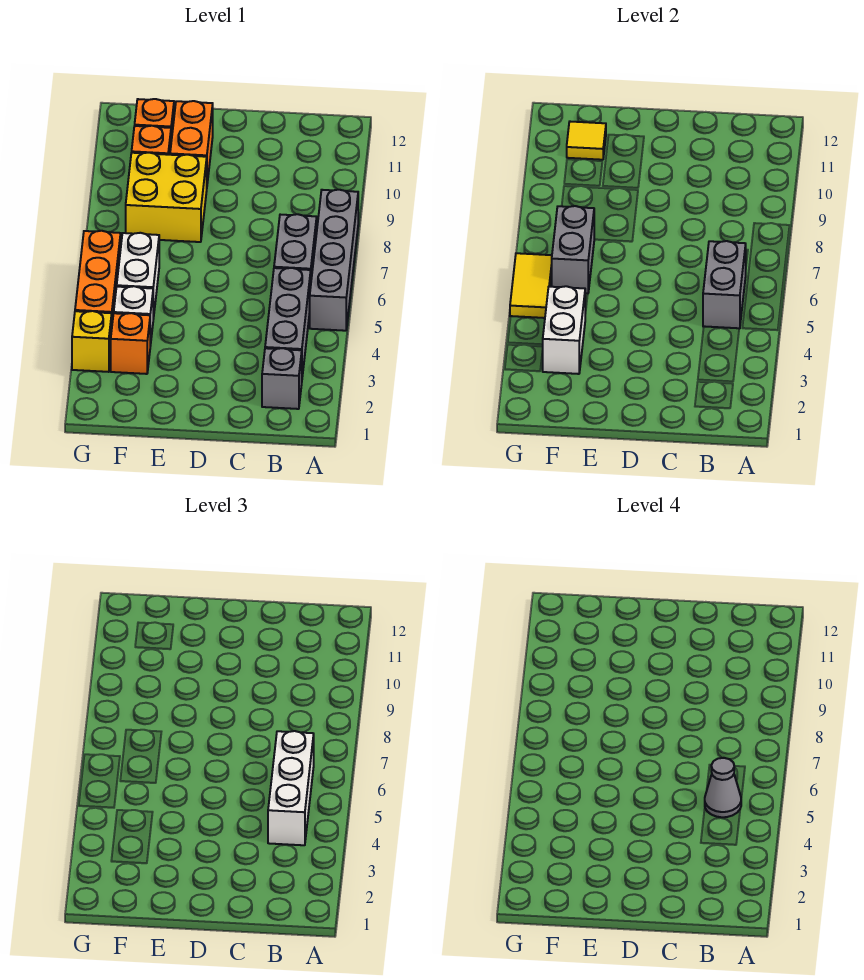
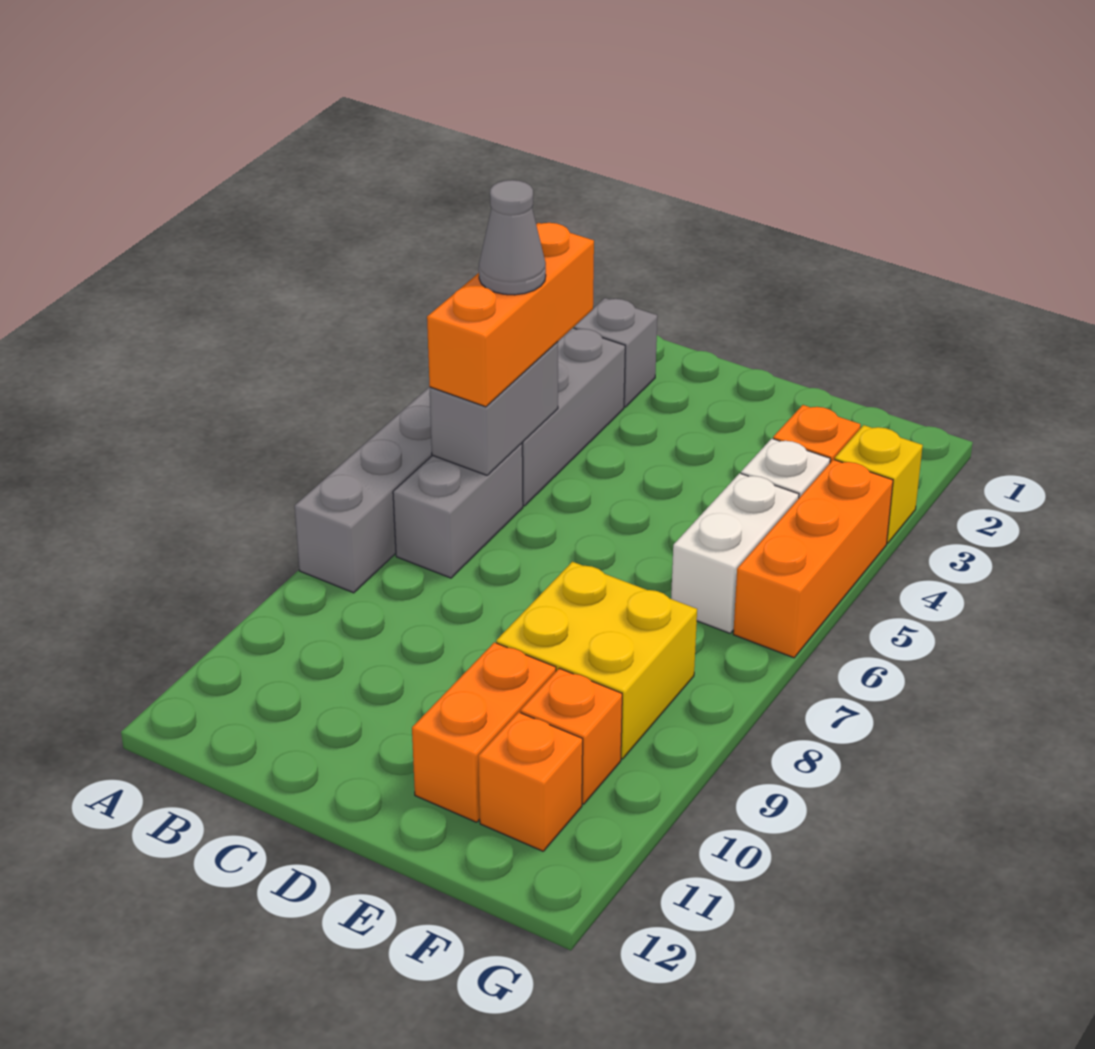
white 1x3 brick [268,731,314,845] -> orange 1x3 brick [427,223,594,407]
white 1x2 brick [542,286,585,374] -> none
grey 1x2 brick [552,206,595,293] -> none
yellow 1x1 tile [567,122,606,160] -> none
yellow 1x2 tile [510,253,552,318] -> none

